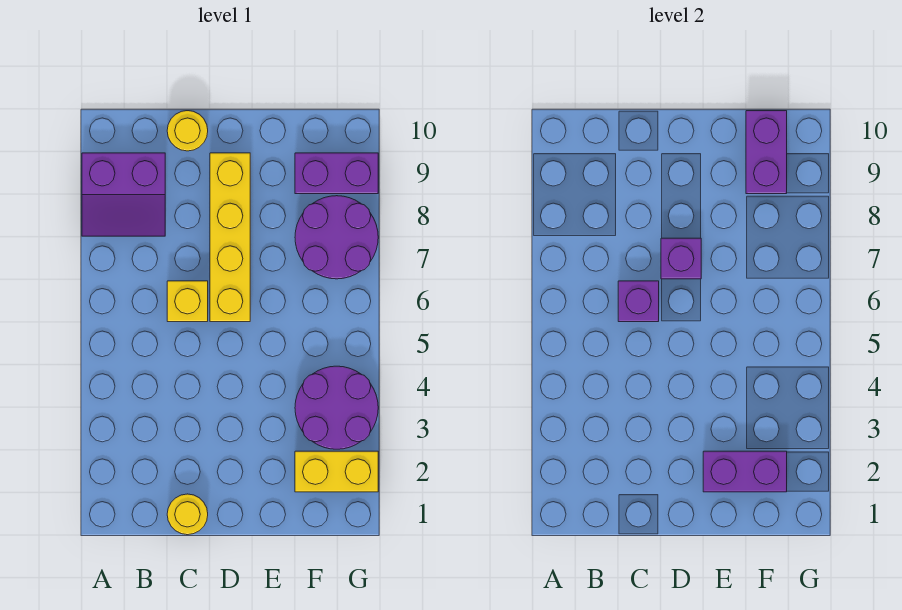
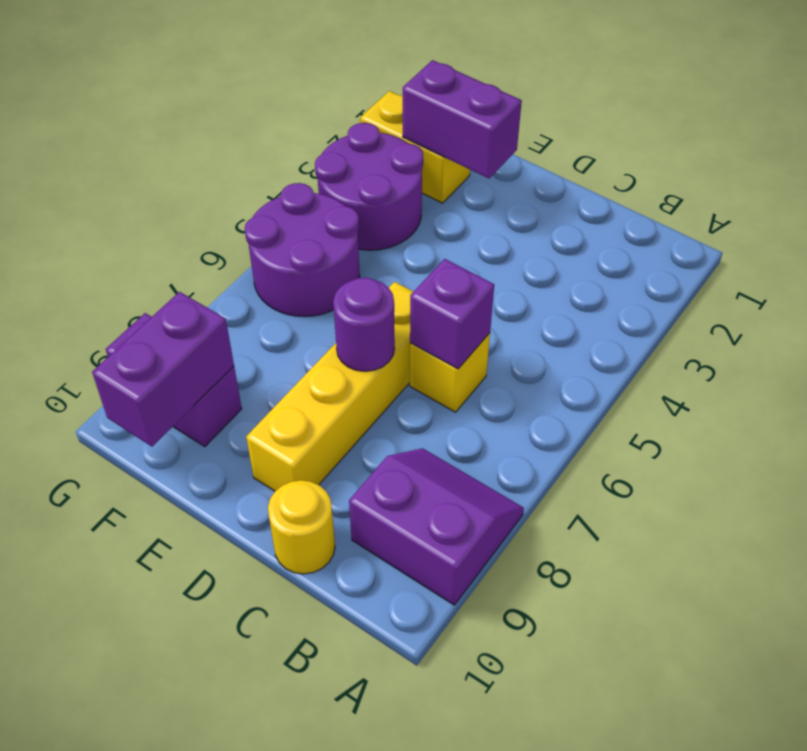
yellow 1x1 round brick [167,494,208,535] -> none
purple 1x1 brick [661,238,701,279] -> purple 1x1 round brick [333,278,395,371]
purple 2x2 round brick [295,196,378,279] -> purple 2x2 round brick moved to [245,183,360,317]

